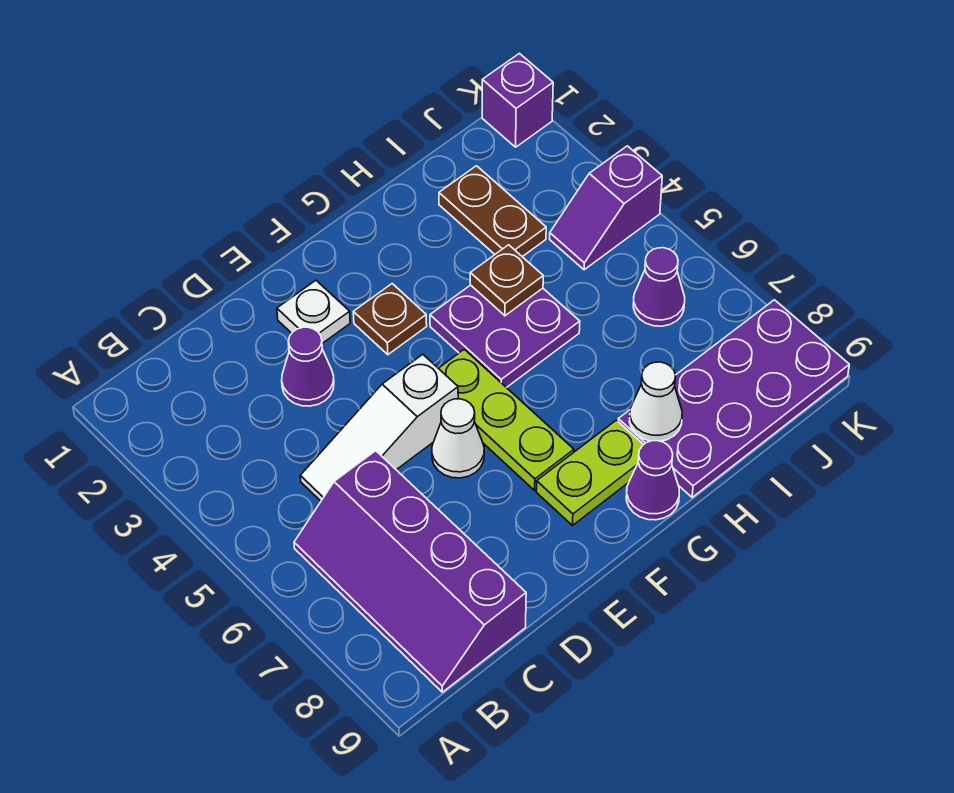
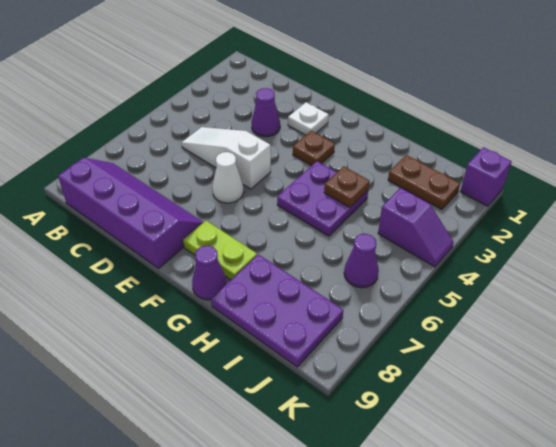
purple 2x4 slope [294,451,526,692] -> purple 2x4 slope turned to [58,158,203,268]
lime 1x3 plate [438,349,574,490] -> none
purple 2x4 plate [618,300,849,497] -> purple 2x3 plate [211,255,343,367]
white 1x1 cone [629,362,682,441] -> none
brown 1x2 plate [439,166,546,257] -> brown 1x2 plate turned to [388,155,460,210]
purple 1x2 slope [550,146,662,270] -> purple 1x2 slope turned to [378,188,454,267]

